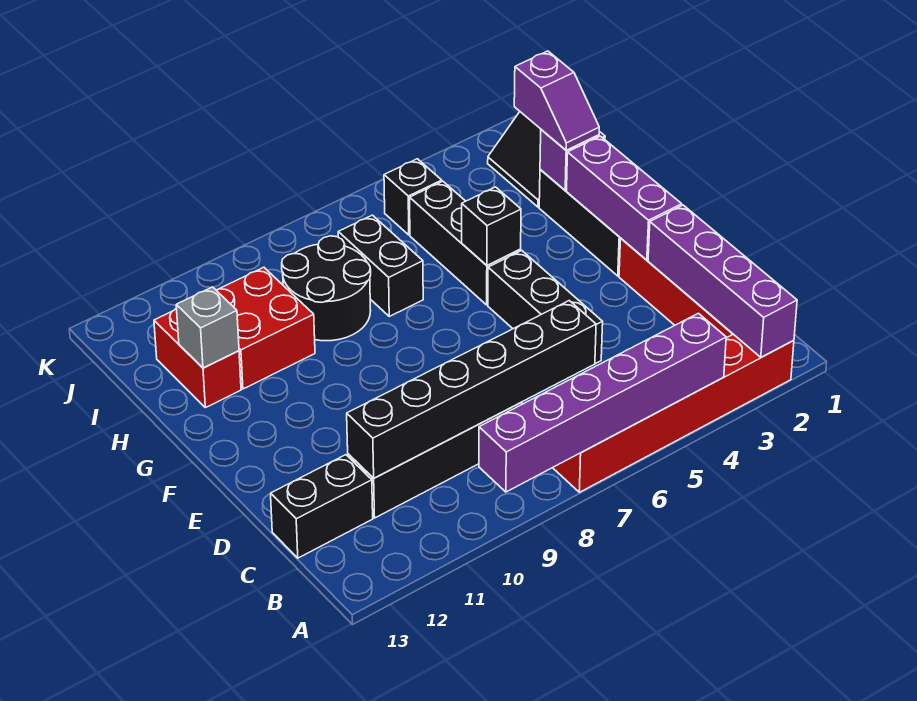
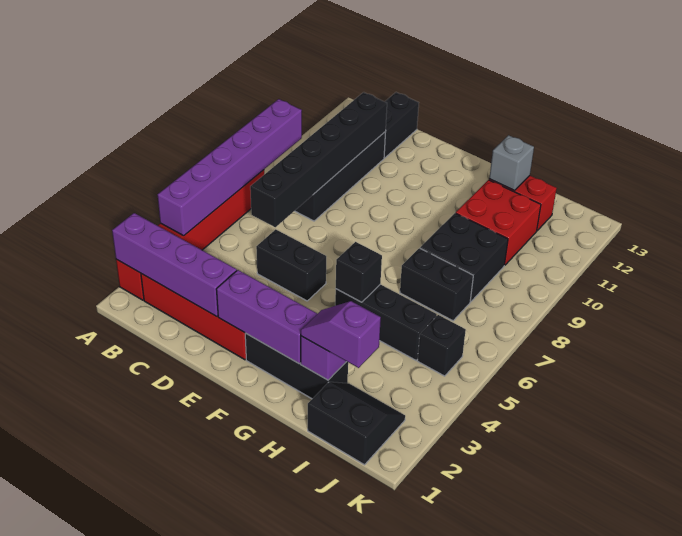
black 1x3 brick [488,251,603,364] -> black 1x2 brick [256,229,326,301]
black 2x2 round brick [282,236,371,341] -> black 2x2 brick [420,213,508,302]

